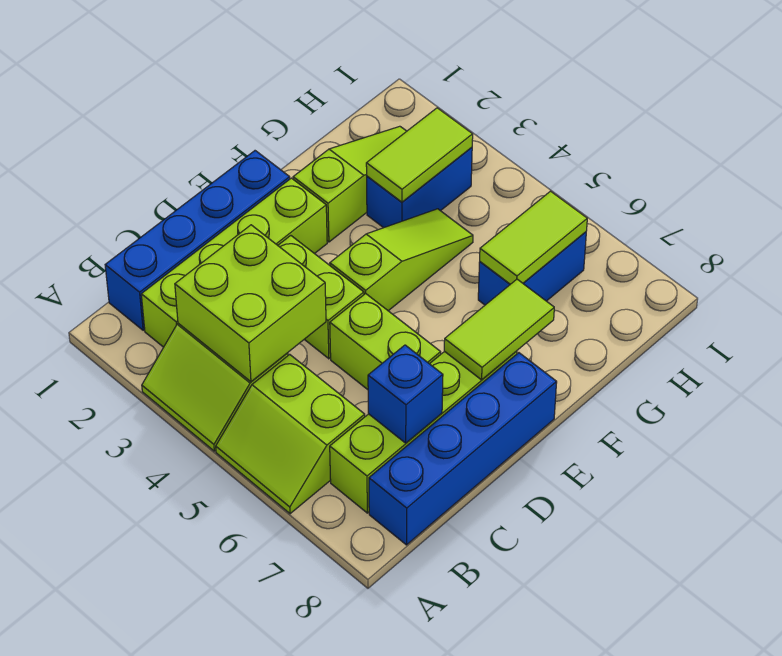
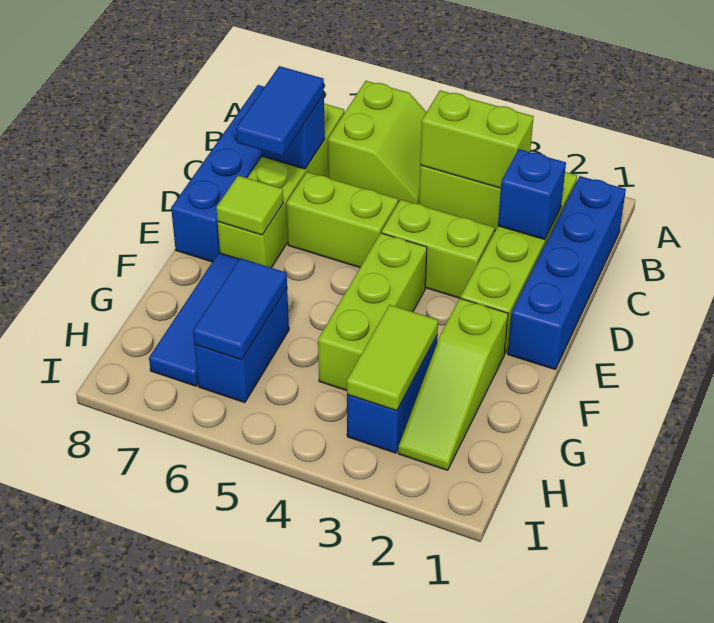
lime 2x2 slope [216,354,365,514] -> lime 2x2 slope turned to [328,81,426,204]
lime 2x2 brick [175,225,326,382] -> lime 1x2 brick [420,90,534,188]
none -> blue 1x1 brick [498,149,566,240]
none -> blue 1x2 tile [236,66,324,156]
lime 1x3 slope [330,209,473,311] -> lime 1x3 brick [318,233,427,391]
lime 1x2 tile [444,279,554,380] -> lime 1x1 tile [216,176,283,235]
none -> blue 1x3 tile [149,253,239,386]
lime 1x2 tile [480,191,587,284] -> blue 1x2 tile [193,258,287,360]

